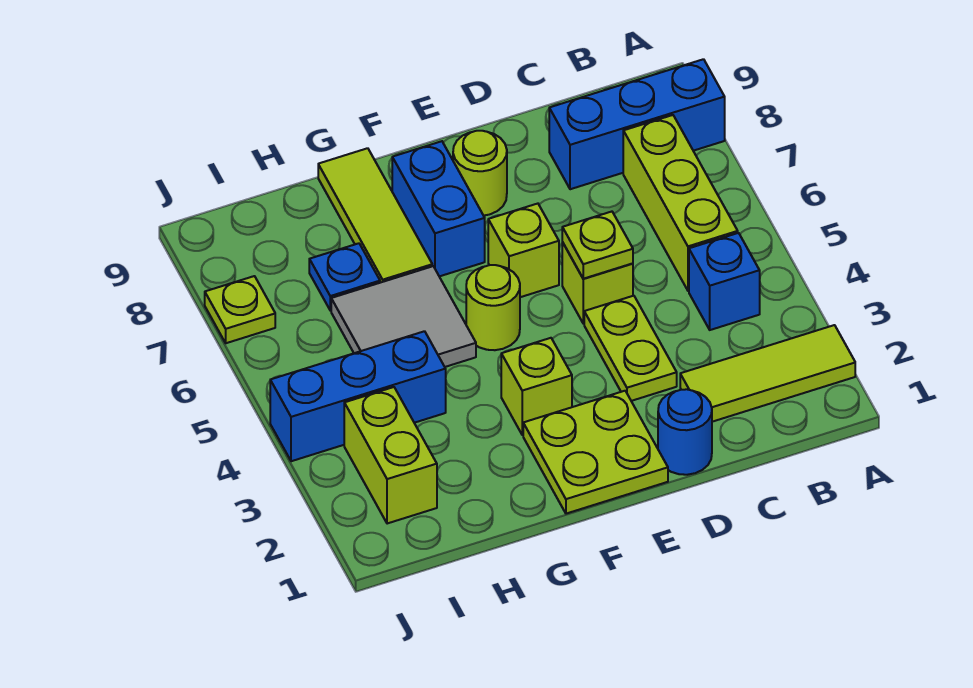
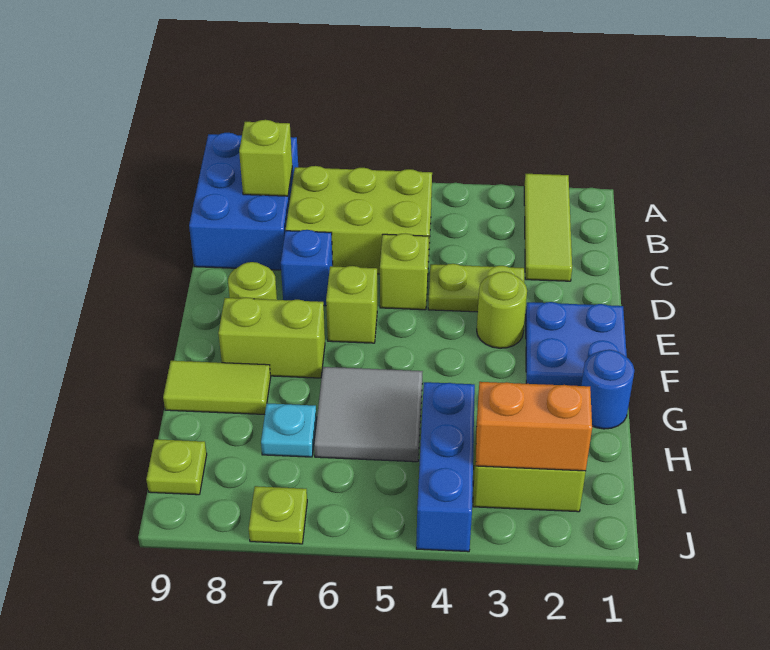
blue 1x3 brick [549,59,725,189] -> blue 2x3 brick [189,133,298,270]
blue 1x1 brick [689,233,760,330] -> blue 1x1 brick moved to [281,230,333,306]
lime 1x3 brick [623,115,738,291] -> lime 2x3 brick [286,166,432,274]
blue 1x1 round brick [658,389,712,475] -> blue 1x1 round brick moved to [581,350,634,429]
lime 1x1 plate [562,212,633,279] -> lime 1x1 plate moved to [146,439,207,495]
lime 2x2 plate [523,391,668,514] -> blue 2x2 plate [526,302,627,386]
lime 1x1 brick [501,338,572,435] -> lime 1x1 brick moved to [239,120,292,196]
lime 1x1 round brick [466,265,520,350] -> lime 1x1 round brick moved to [477,272,527,348]
blue 1x2 brick [392,141,485,276] -> lime 1x2 brick [218,298,325,378]
lime 1x3 tile [318,148,432,283] -> lime 1x2 tile [163,361,271,415]
blue 1x1 plate [309,243,380,311] -> cyan 1x1 plate [261,403,317,457]
none -> orange 1x2 brick [476,382,592,471]

